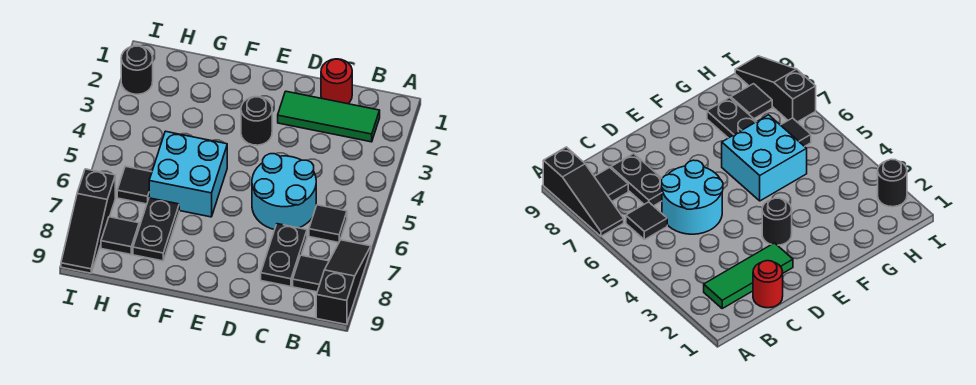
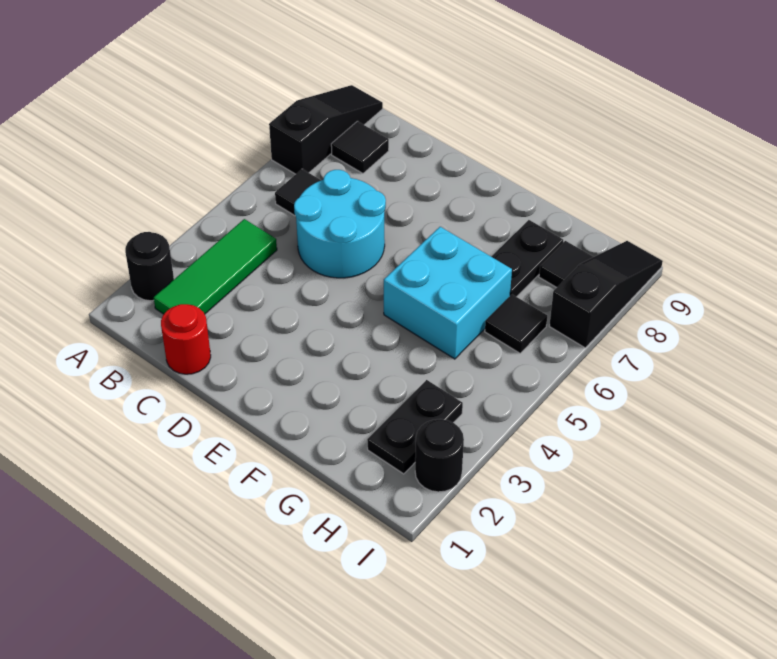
black 1x3 slope [316,240,371,325] -> black 1x3 slope turned to [269,85,383,174]
green 1x3 tile [278,91,380,142] -> green 1x3 tile turned to [154,219,277,314]
black 1x2 plate [261,224,307,287] -> black 1x2 plate moved to [367,380,463,474]
black 1x1 round brick [241,97,272,145] -> black 1x1 round brick moved to [125,232,174,301]

